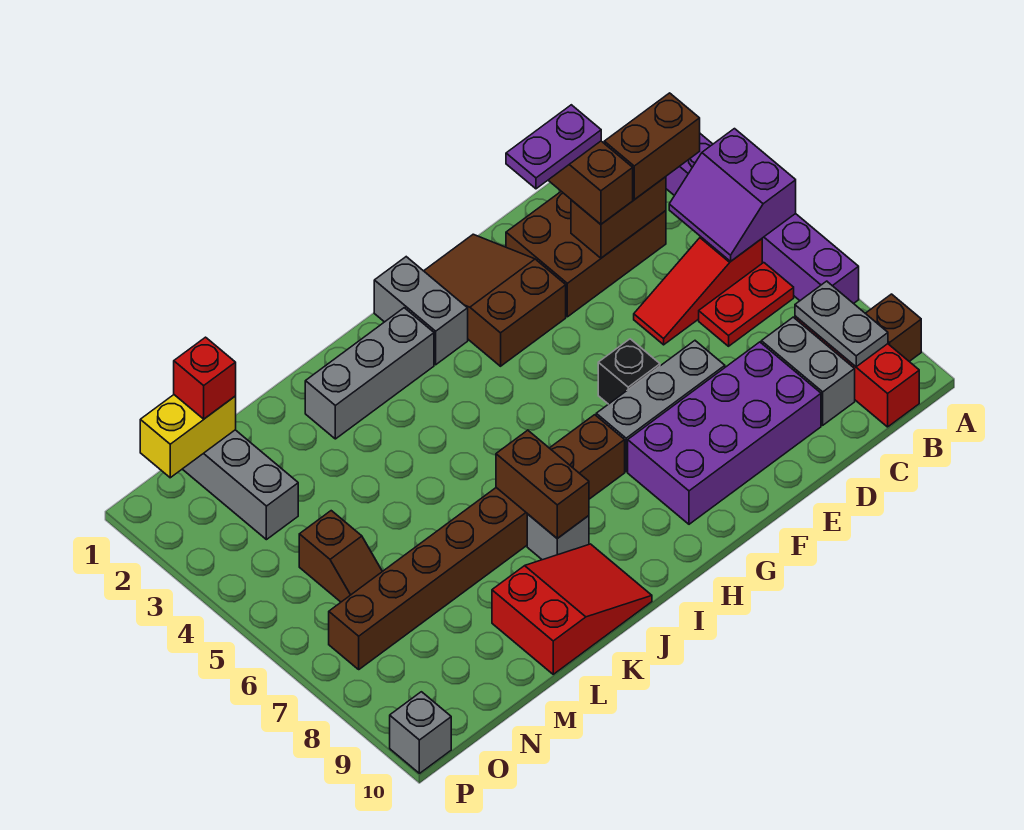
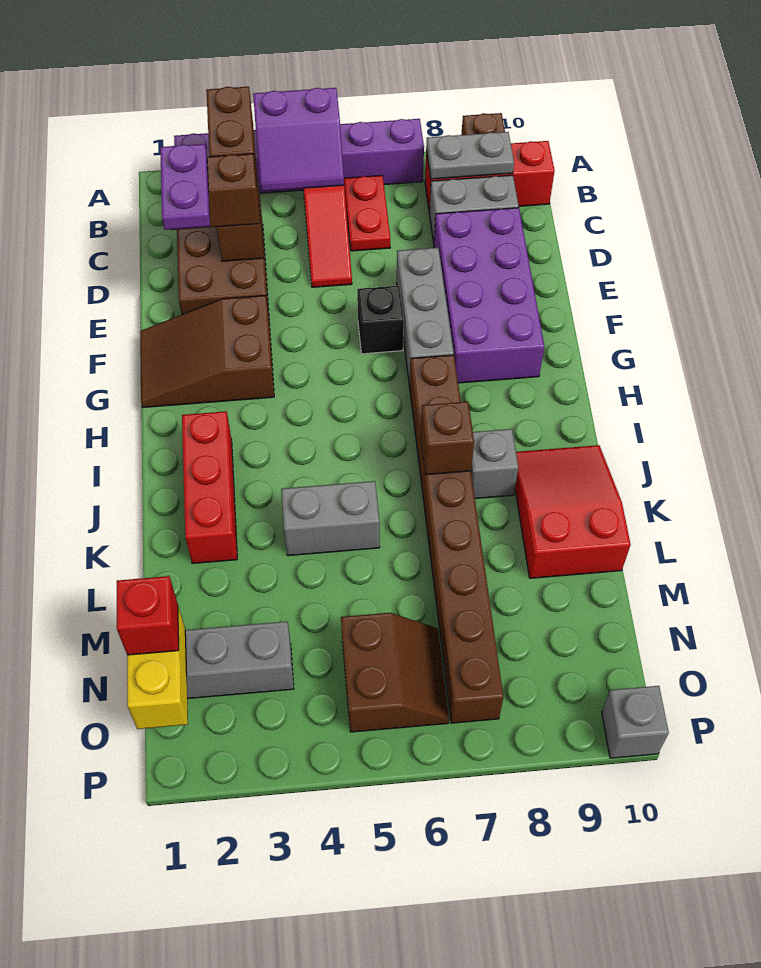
grey 1x2 brick [374,257,468,365] -> grey 1x2 brick moved to [281,481,380,556]
grey 1x3 brick [305,308,434,439] -> red 1x3 brick [182,411,237,563]
brown 1x2 brick [496,430,589,538] -> brown 1x1 brick [420,402,474,475]
brown 1x2 slope [299,511,382,602] -> brown 2x2 slope [341,613,449,732]

